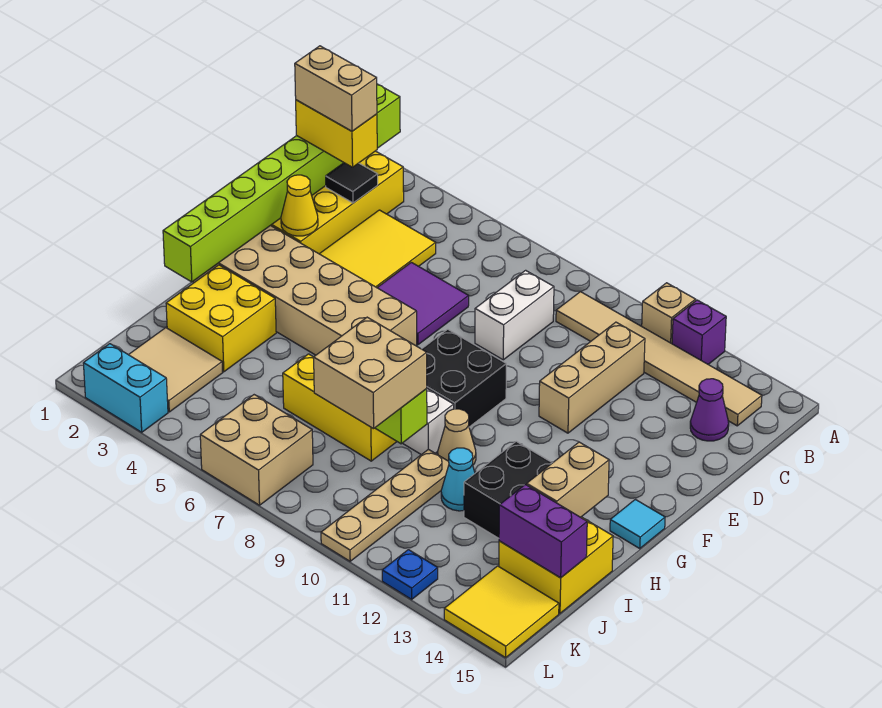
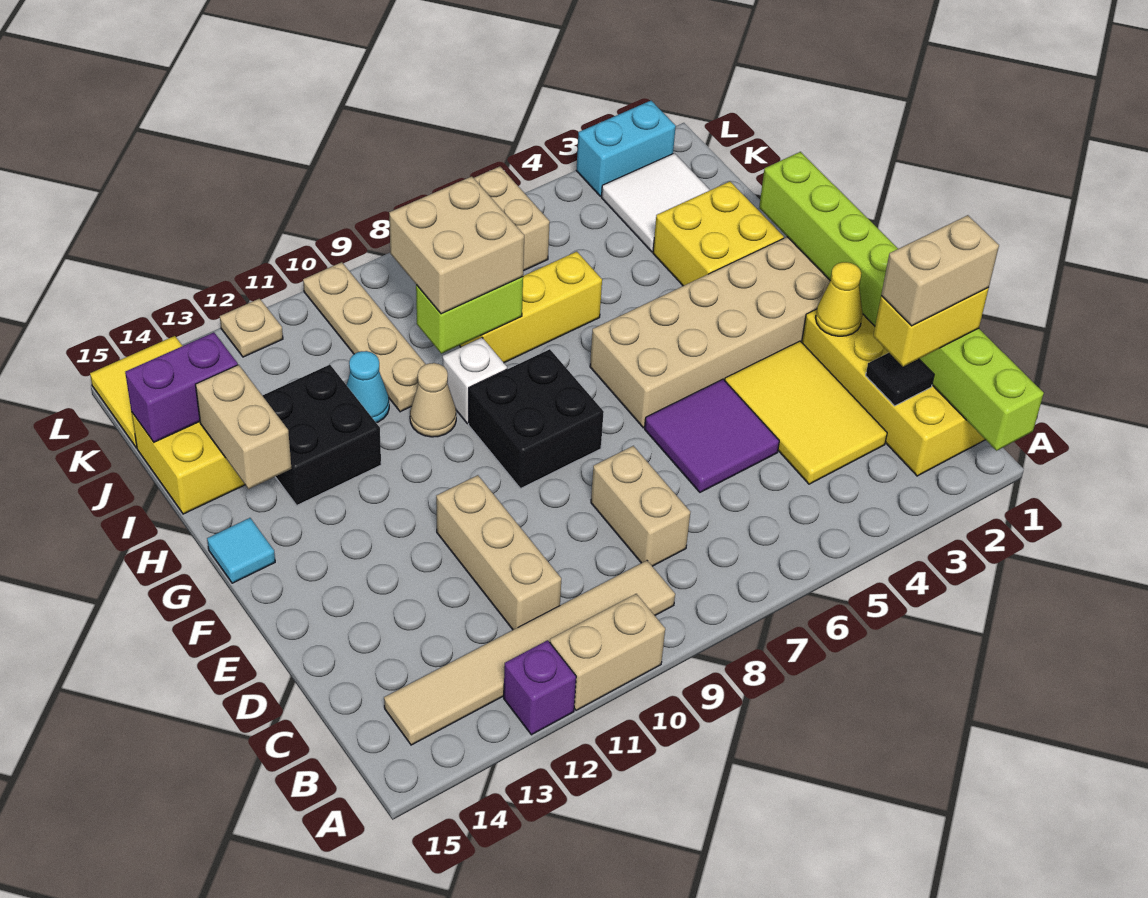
tan 1x1 brick [642,283,696,344] -> tan 1x2 brick [550,594,665,710]
white 1x2 brick [475,270,554,360] -> tan 1x2 brick [591,446,690,566]
purple 1x1 cone [690,379,729,441] -> none
tan 2x2 tile [129,328,223,412] -> white 2x2 tile [602,153,710,252]
blue 1x1 plate [382,550,438,599] -> tan 1x1 plate [220,299,283,357]

